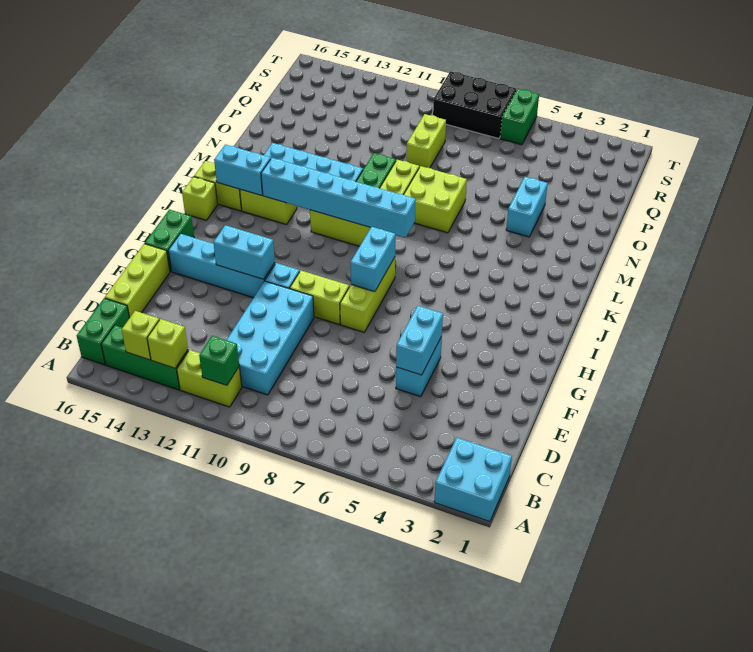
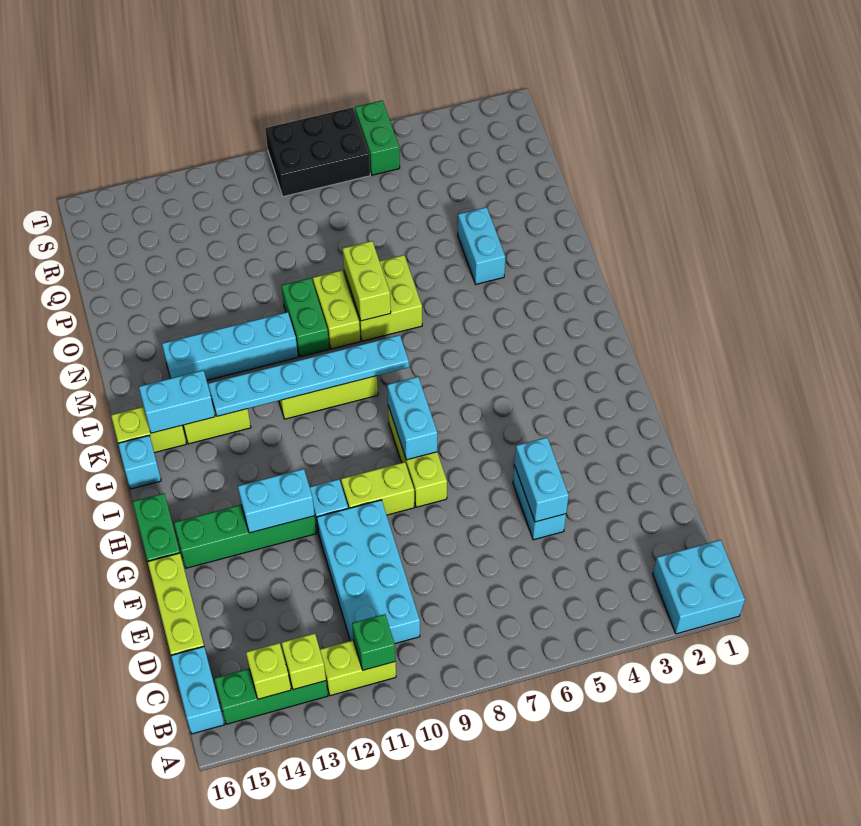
green 1x2 brick [77,298,129,365] -> cyan 1x2 brick [171,647,224,734]
cyan 1x4 brick [168,234,275,298] -> green 1x4 brick [174,505,317,568]
lime 1x1 brick [182,177,218,220] -> cyan 1x1 brick [118,436,161,489]
cyan 1x6 brick [261,158,416,238] -> cyan 1x6 plate [208,335,409,416]
lime 1x2 brick [406,114,446,168] -> lime 1x2 brick moved to [342,241,391,321]

